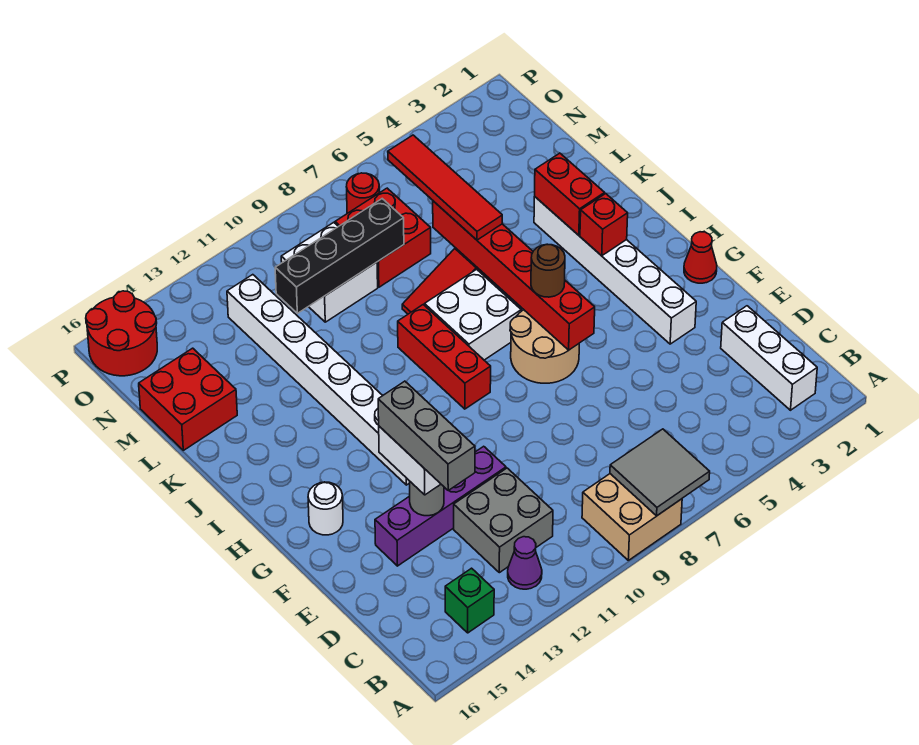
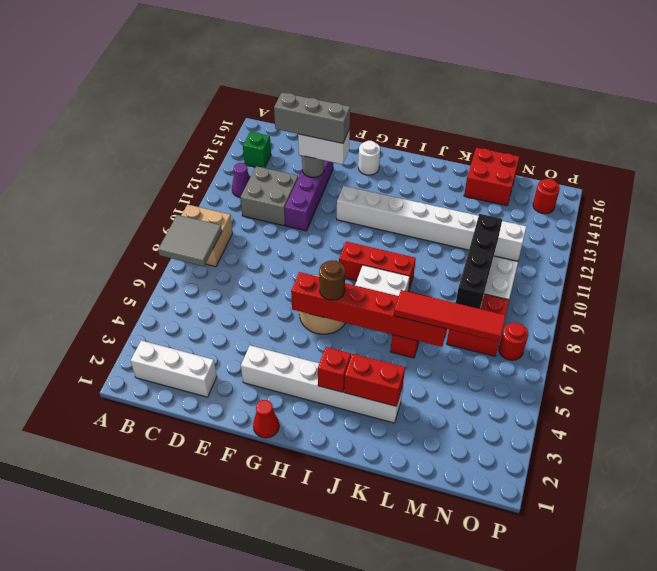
red 2x2 round brick [86,291,157,376] -> red 1x1 round brick [533,179,560,214]

